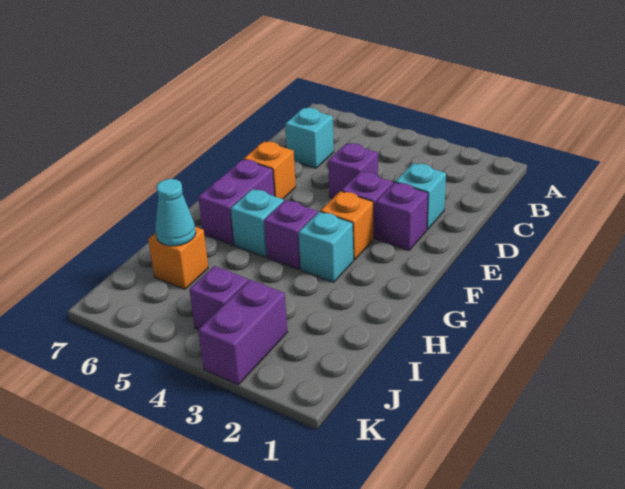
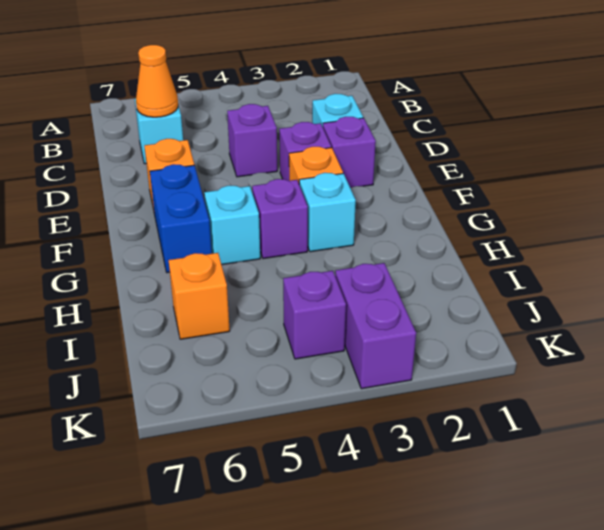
none -> orange 1x1 cone [136,45,178,117]
purple 1x2 brick [198,159,275,245] -> blue 1x2 brick [150,164,212,273]
cyan 1x1 cone [155,179,196,246] -> none

